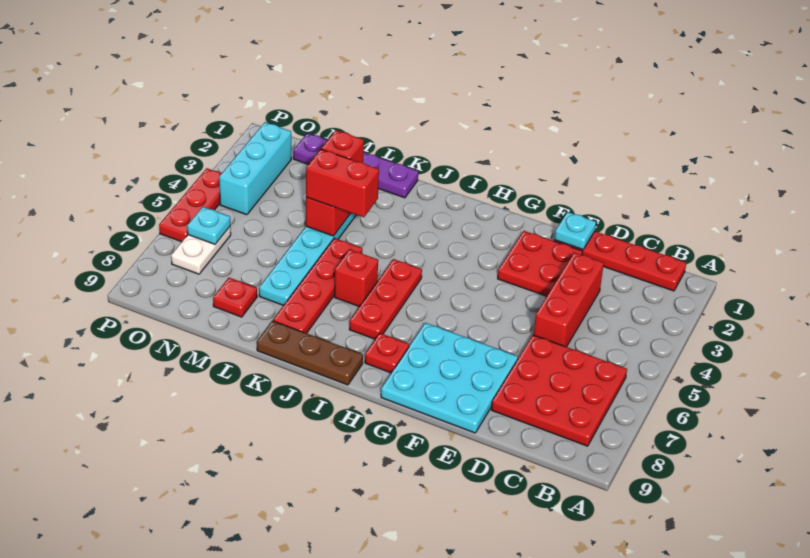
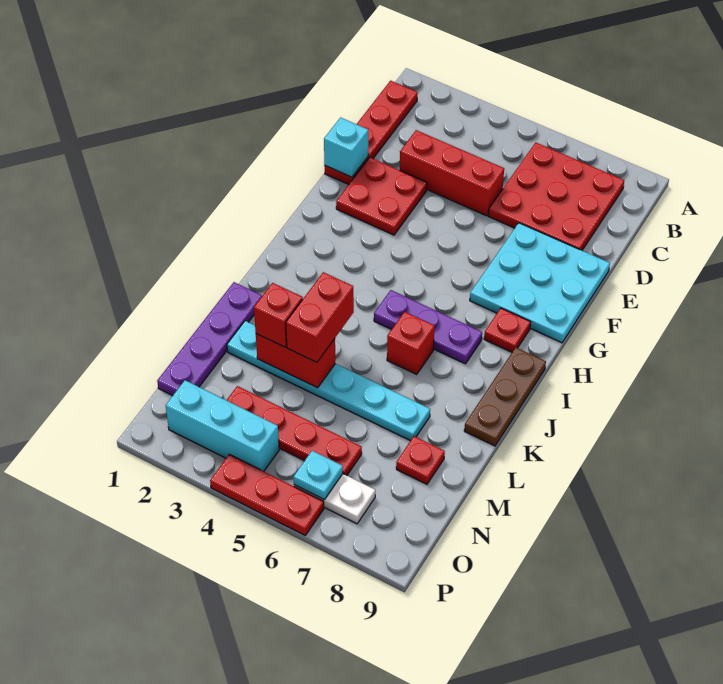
cyan 1x1 plate [555,212,596,250] -> cyan 1x1 brick [324,118,368,177]
red 1x3 plate [349,259,422,339] -> purple 1x3 plate [374,290,482,364]
red 1x4 plate [273,238,362,333] -> red 1x4 plate moved to [227,386,362,476]

